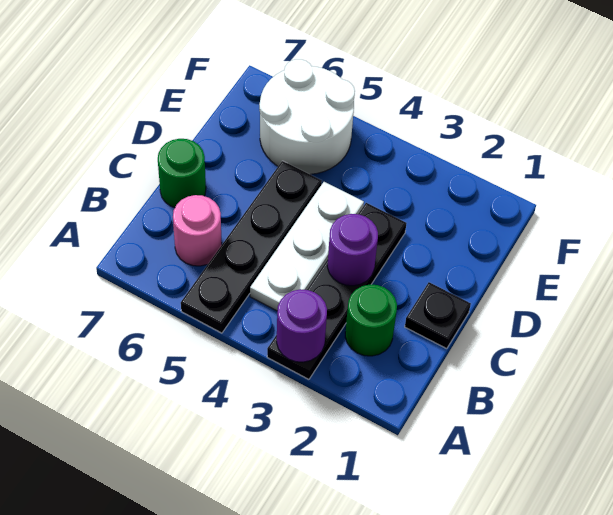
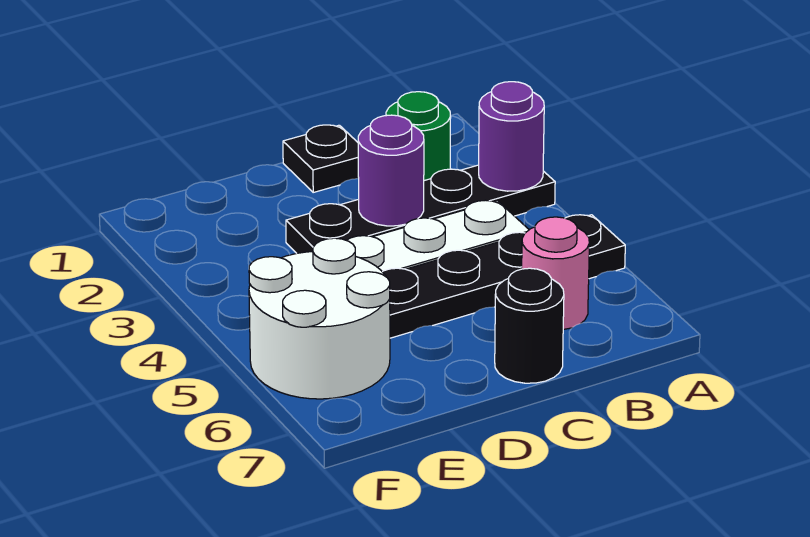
green 1x1 round brick [158,139,206,208] -> black 1x1 round brick [495,268,564,383]

